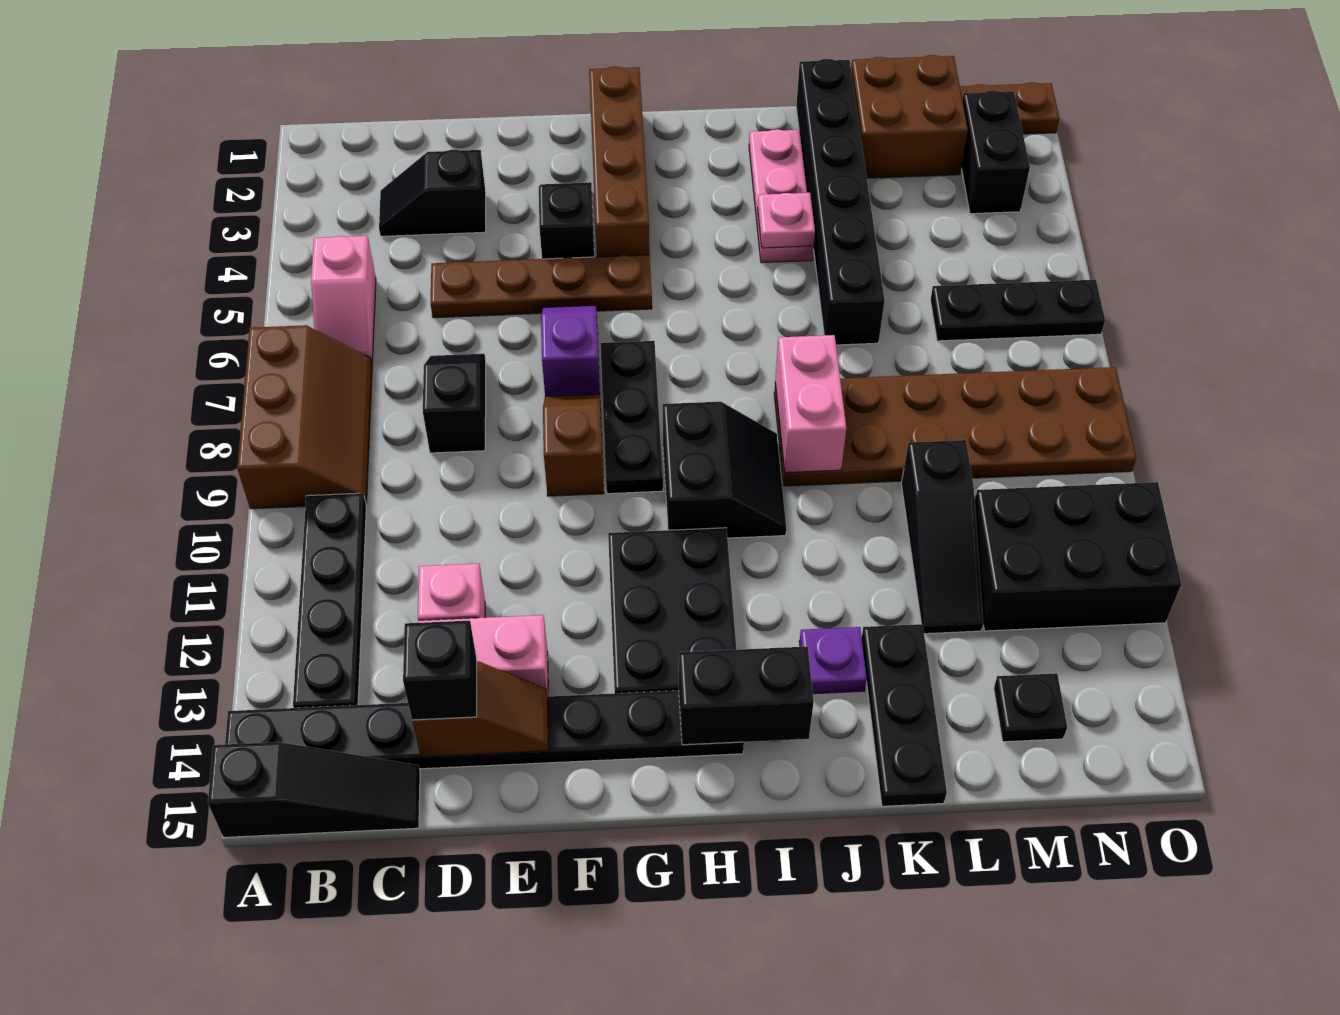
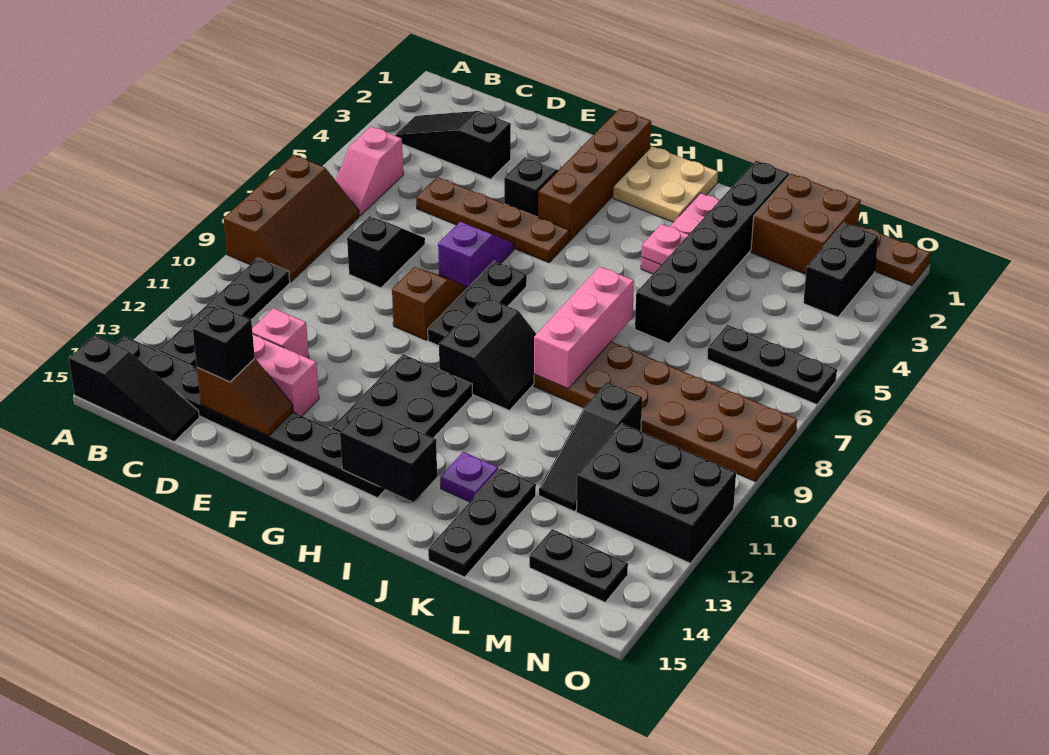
black 1x2 slope [379,150,486,236] -> black 1x3 slope [395,111,511,179]
none -> tan 2x2 plate [613,146,718,222]
pink 1x2 brick [775,335,846,473] -> pink 1x3 brick [534,266,634,389]
black 1x1 plate [994,673,1067,742] -> black 1x2 plate [529,529,628,602]

